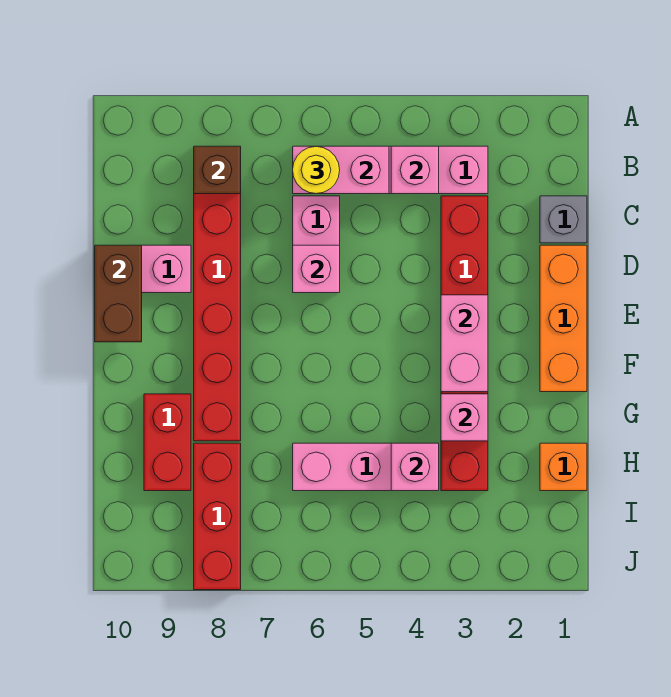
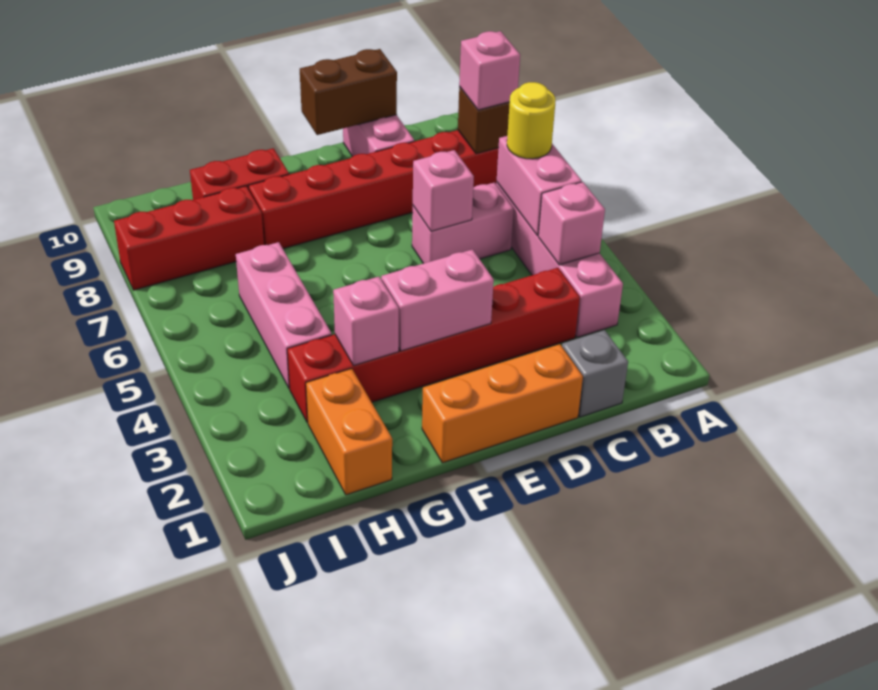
orange 1x1 brick [540,443,587,491] -> orange 1x2 brick [306,369,392,495]
pink 1x1 brick [391,443,439,491] -> pink 1x1 brick moved to [459,31,520,110]

